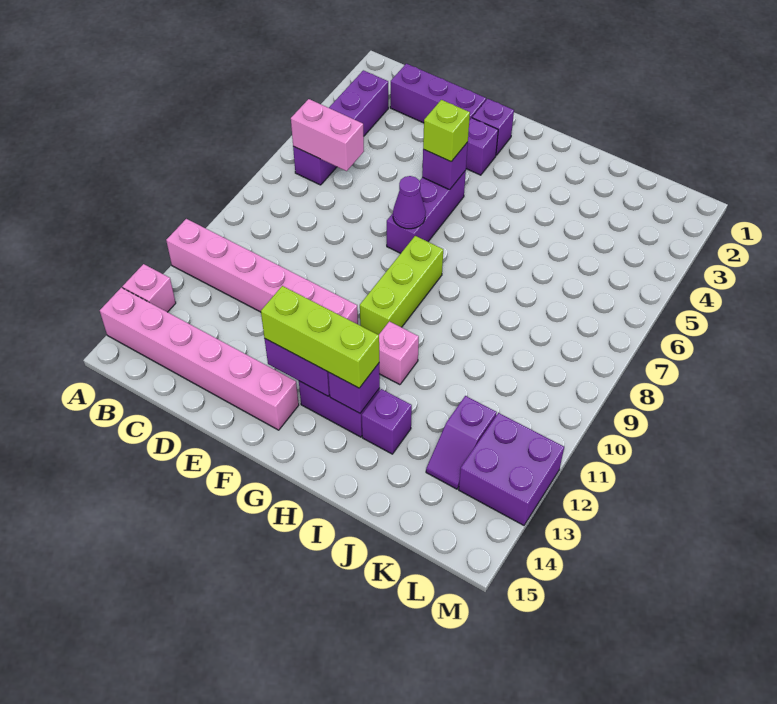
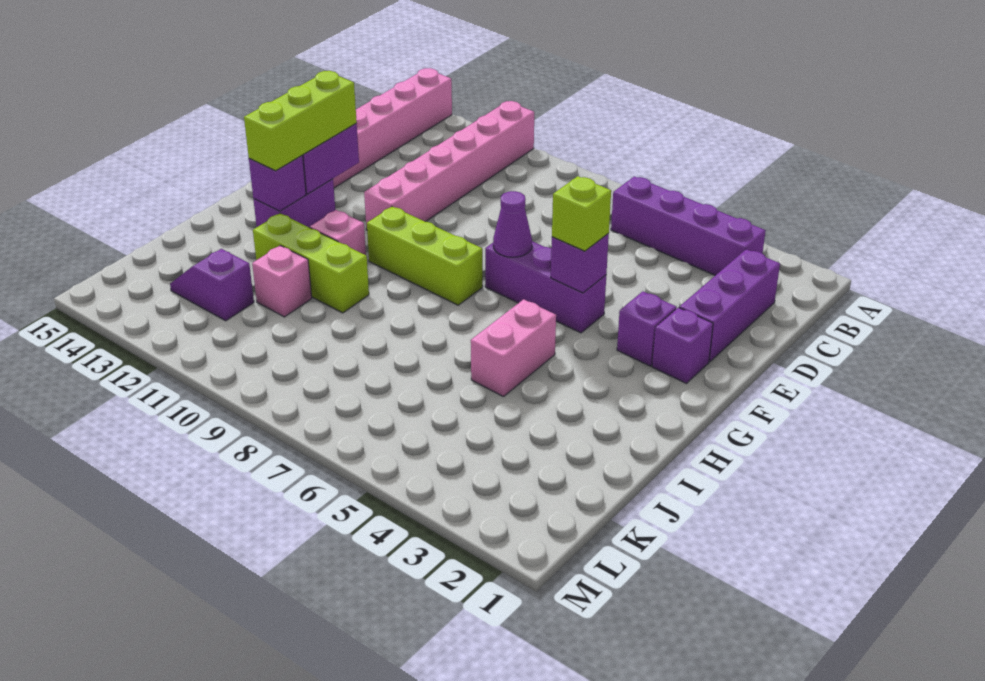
pink 1x1 brick [122,264,176,312] -> pink 1x1 brick moved to [252,245,312,317]
pink 1x2 brick [291,99,364,171] -> pink 1x2 brick moved to [471,299,556,397]
none -> lime 1x3 brick [253,213,369,313]
purple 1x1 brick [362,389,412,454] -> none
purple 2x2 brick [459,413,564,525] -> none

